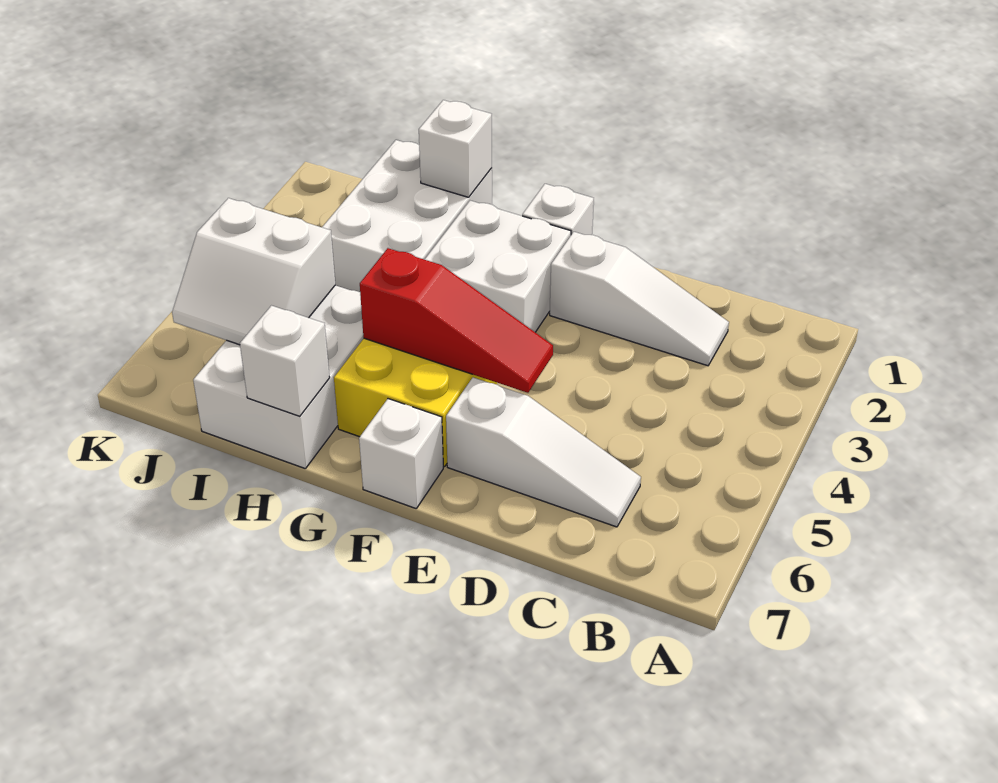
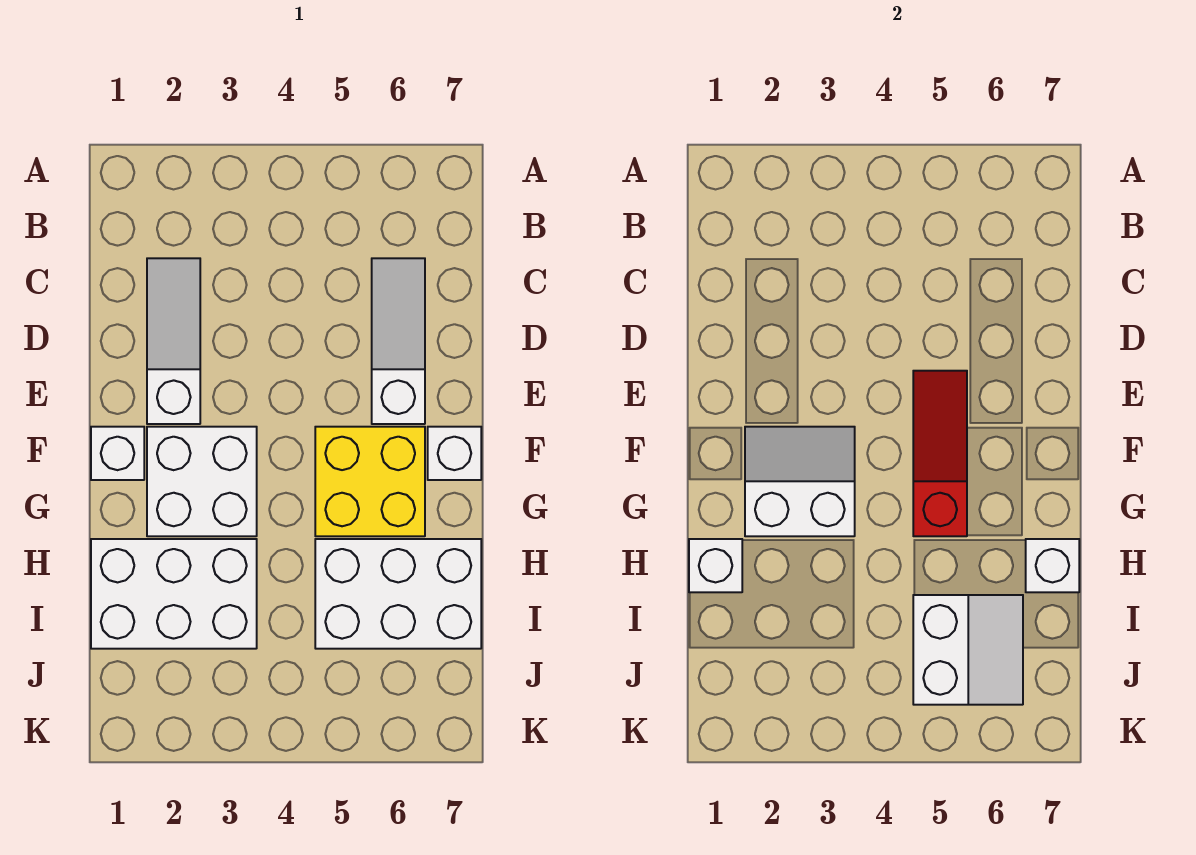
none -> white 2x2 slope [745,427,855,536]

